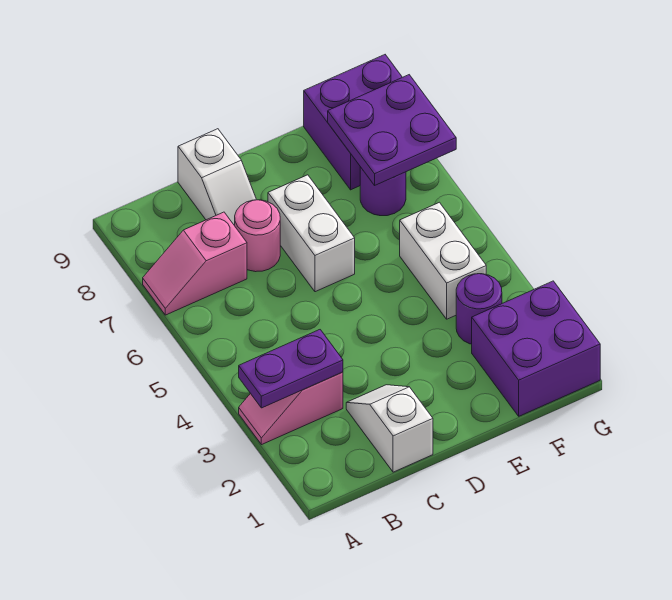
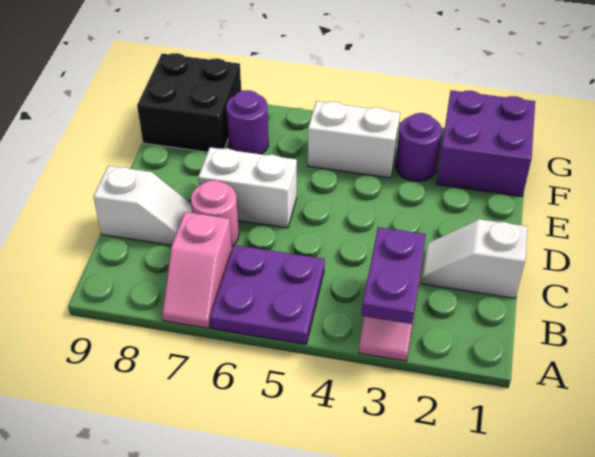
purple 2x2 plate [328,75,456,185] -> purple 2x2 plate moved to [210,245,325,344]
purple 2x2 brick [304,55,402,190] -> black 2x2 brick [137,53,241,152]

